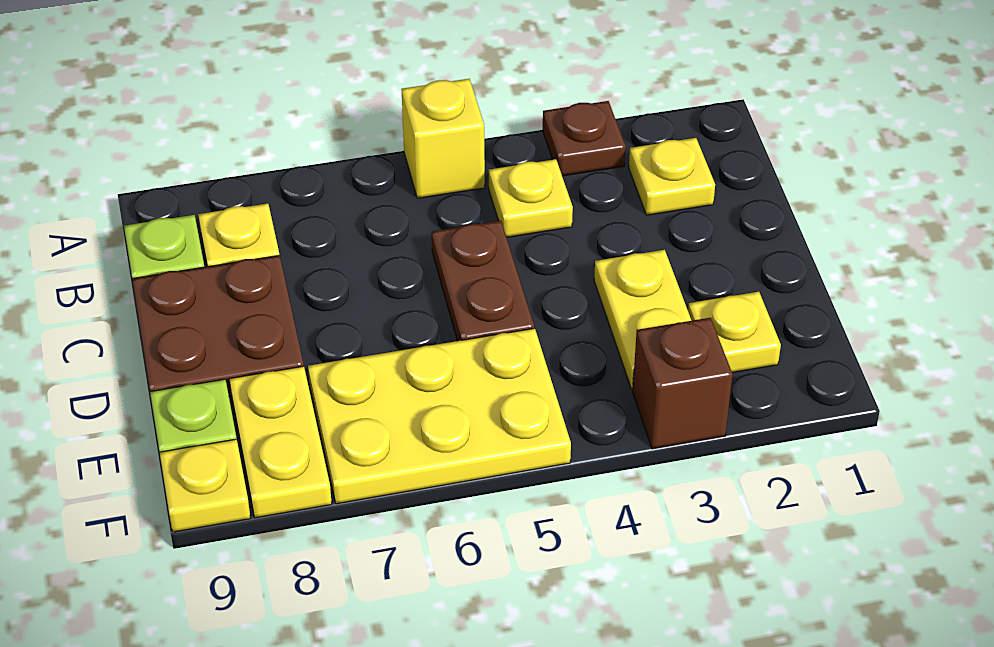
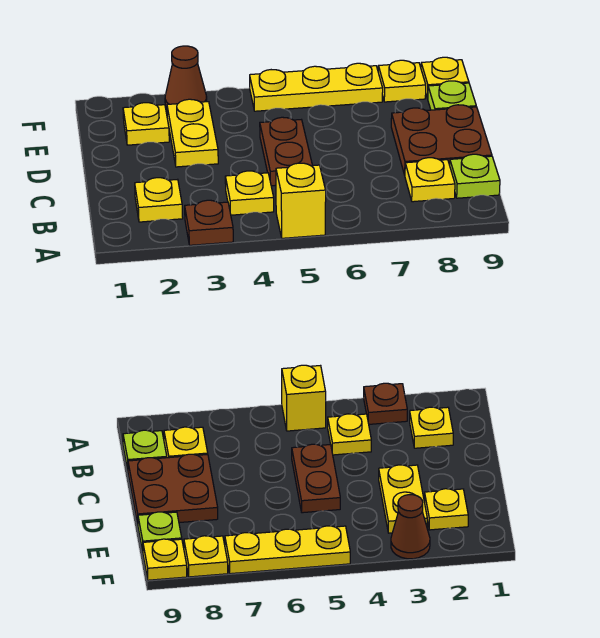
yellow 2x3 plate [308,328,571,504] -> yellow 1x3 plate [250,63,383,111]
yellow 1x2 plate [229,366,332,518] -> yellow 1x1 plate [378,60,426,102]
brown 1x1 brick [633,318,733,449] -> brown 1x1 cone [165,46,207,109]

